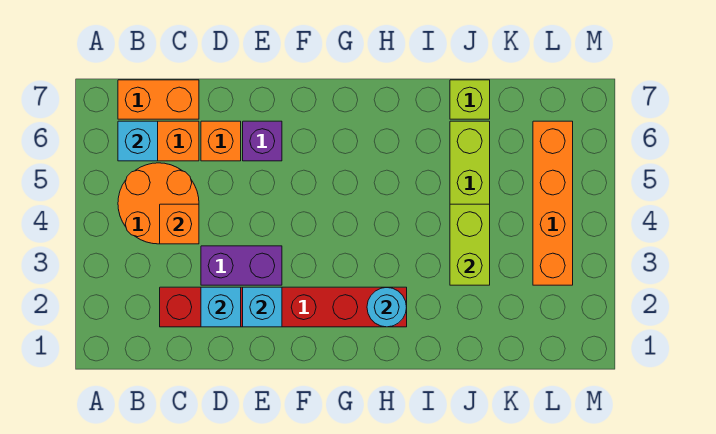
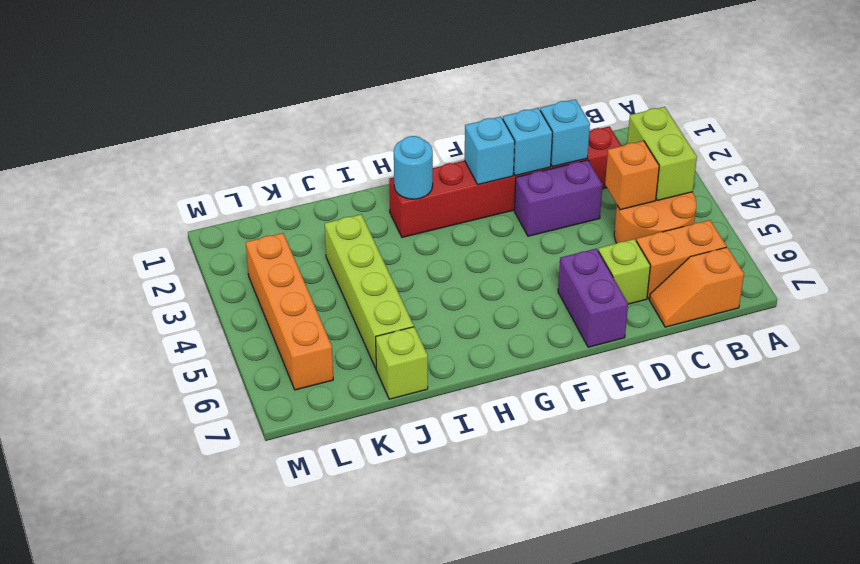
cyan 1x1 brick [118,121,158,161] -> cyan 1x1 brick moved to [465,117,515,185]
orange 1x2 brick [118,80,199,119] -> orange 1x2 slope [650,247,744,327]
orange 1x1 brick [201,121,241,161] -> lime 1x1 brick [598,239,650,304]
purple 1x1 brick [243,121,282,161] -> purple 1x2 brick [558,249,628,347]
lime 1x2 brick [450,204,490,285] -> lime 1x2 brick moved to [627,107,697,200]

